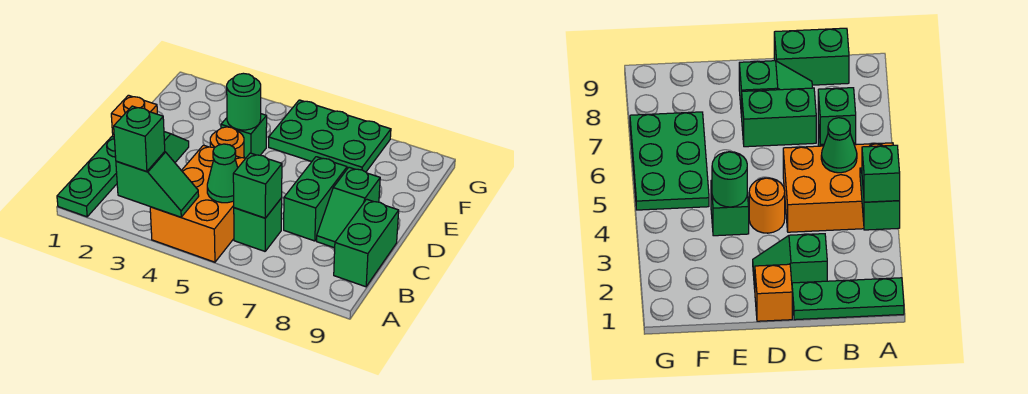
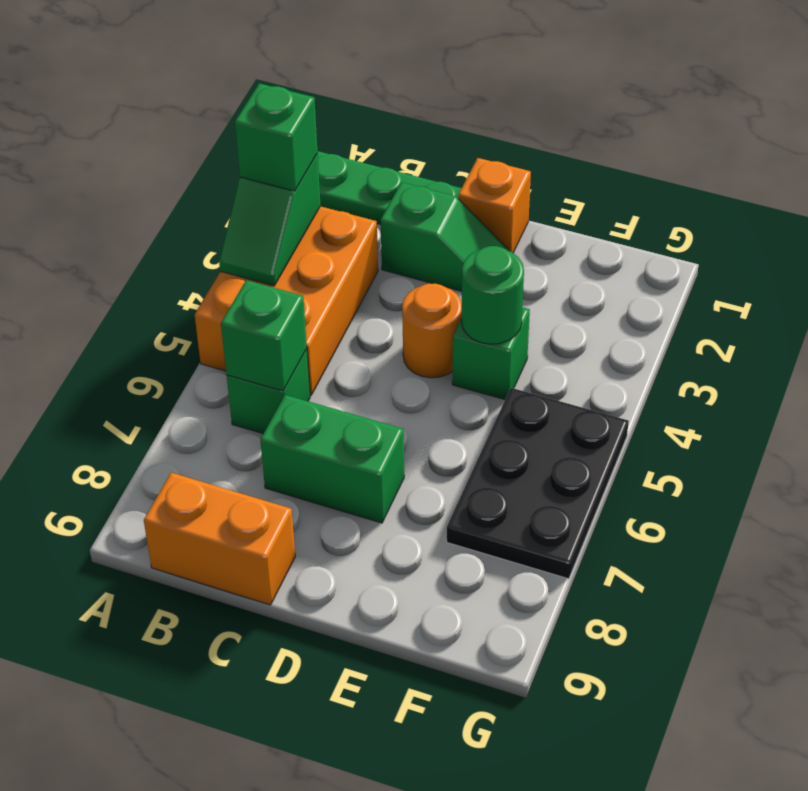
orange 2x3 brick [150,145,246,262] -> orange 2x3 brick turned to [195,206,378,395]
green 1x1 cone [207,144,238,203] -> none
green 1x2 brick [334,199,399,287] -> orange 1x2 brick [144,473,295,605]
green 1x2 slope [317,167,380,248] -> none
green 2x3 plate [269,100,391,172] -> black 2x3 plate [447,388,629,579]

